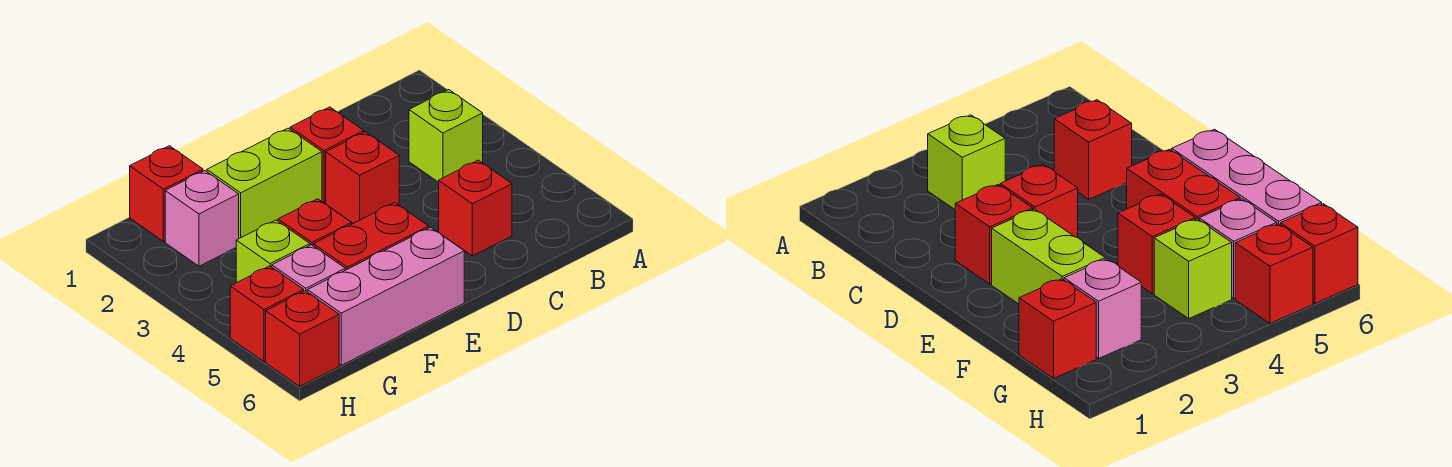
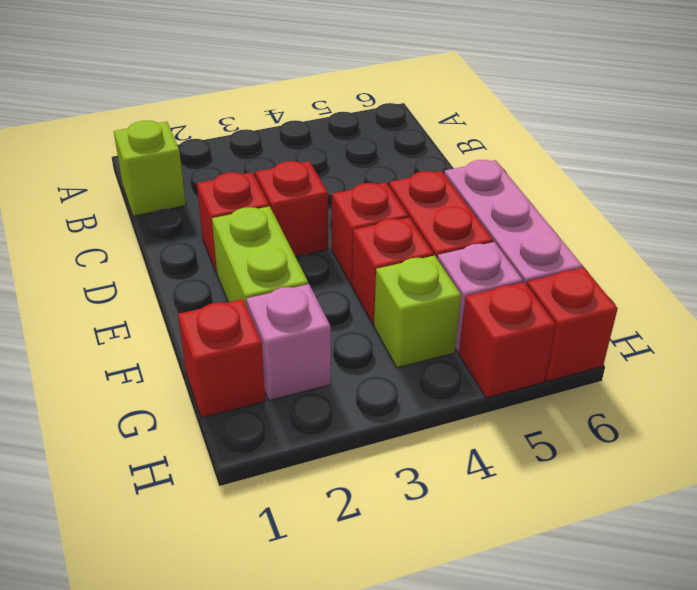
lime 1x1 brick [409,90,483,182] -> lime 1x1 brick moved to [114,121,186,216]
red 1x1 brick [439,160,512,256] -> red 1x1 brick moved to [332,183,408,285]

